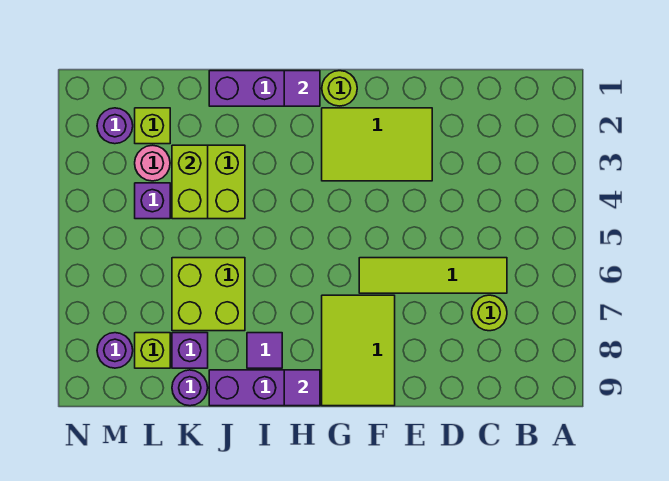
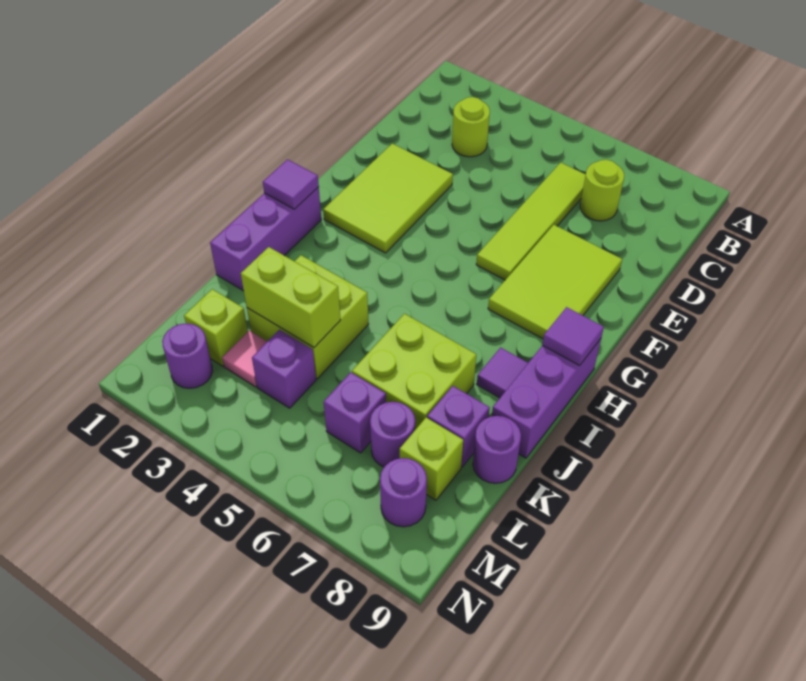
lime 2x3 tile [322,295,395,406] -> lime 2x3 tile turned to [488,225,622,339]
lime 1x1 round brick [322,71,357,106] -> lime 1x1 round brick moved to [452,97,490,157]
pink 1x1 round brick [135,145,170,181] -> pink 1x1 tile [222,331,267,387]
none -> purple 1x1 brick [324,372,386,453]
none -> purple 1x1 round brick [370,402,415,467]

